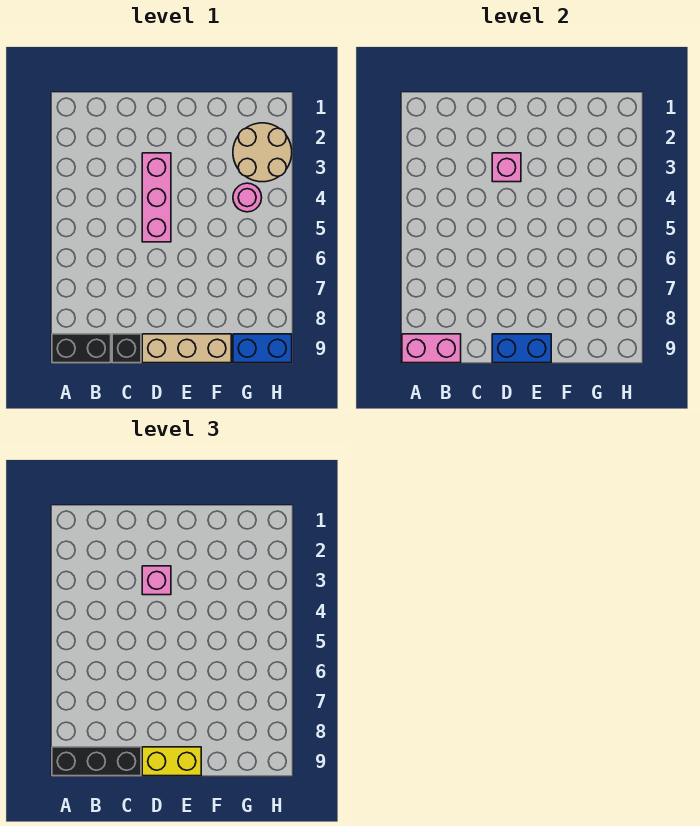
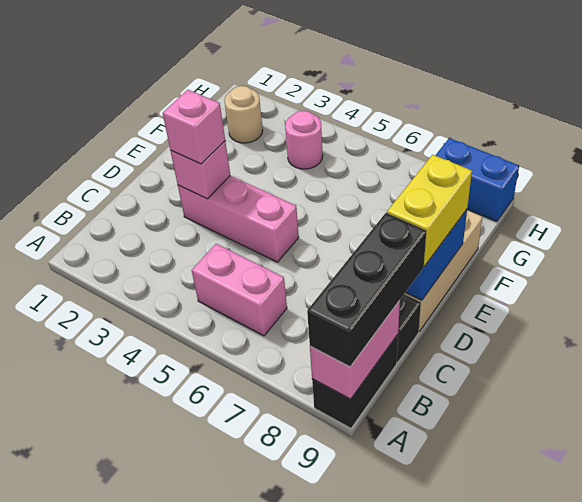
none -> pink 1x2 brick [192,244,287,336]
tan 2x2 round brick [233,123,292,182] -> tan 1x1 round brick [224,86,263,143]
blue 1x2 brick [233,334,292,363] -> blue 1x2 brick turned to [435,138,519,222]

